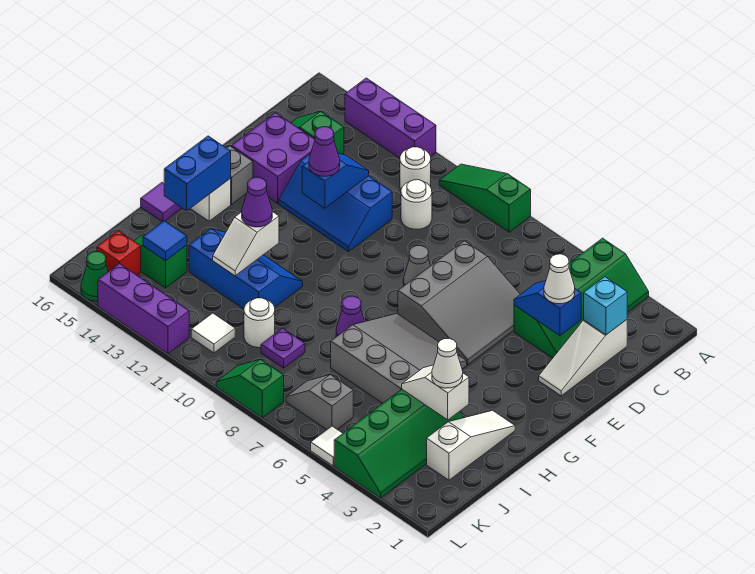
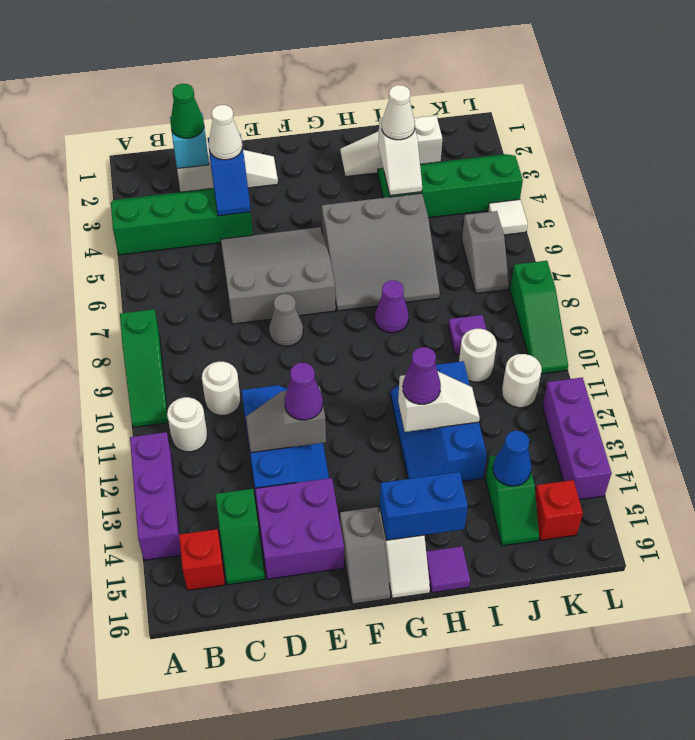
none -> red 1x1 brick [179,529,225,591]
blue 1x2 slope [302,153,369,208] -> grey 1x2 slope [245,386,326,453]
grey 3x3 slope [331,314,467,403] -> grey 3x3 slope turned to [322,193,440,311]
blue 1x1 tile [143,221,187,261] -> blue 1x1 cone [493,431,531,486]
white 1x1 tile [191,313,235,353] -> white 1x1 round brick [502,354,542,408]
green 1x2 slope [216,359,284,418] -> green 1x3 slope [510,261,568,374]
green 1x1 cone [81,252,108,301] -> green 1x1 cone moved to [171,84,204,138]

